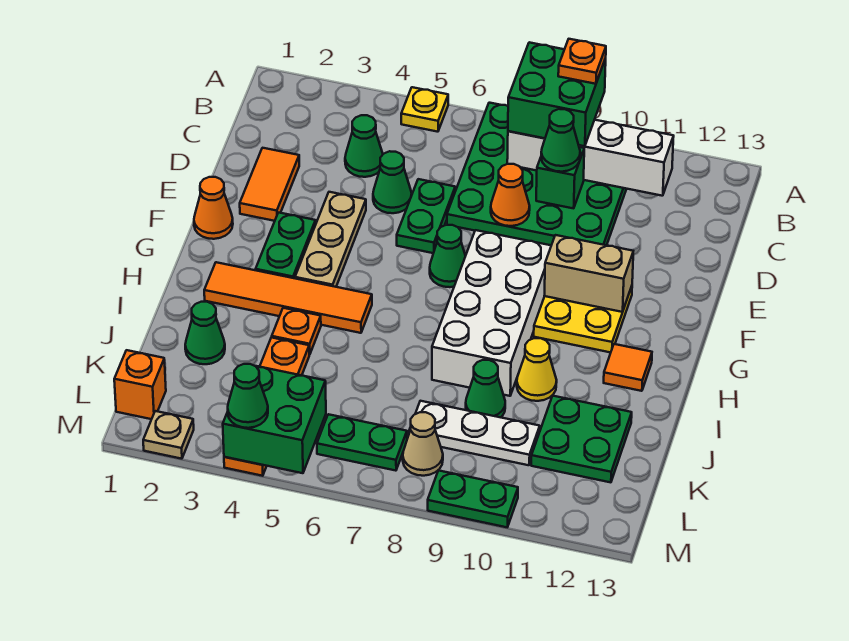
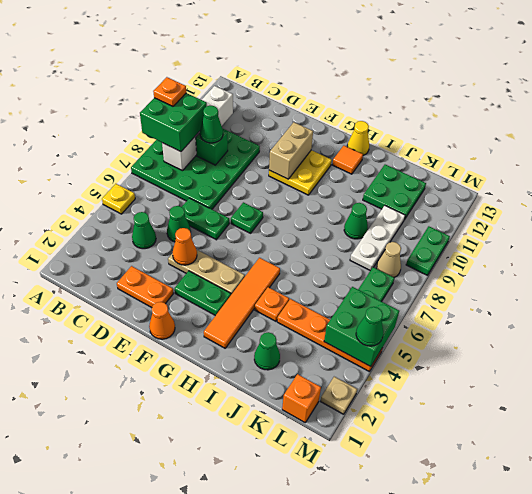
orange 1x2 tile [240,148,299,221] -> orange 1x2 plate [117,266,173,308]
orange 1x1 cone [491,164,530,226] -> orange 1x1 cone moved to [173,228,197,265]
green 1x1 cone [430,225,465,287] -> green 1x1 plate [231,202,263,233]
white 2x4 brick [432,230,551,396] -> none
yellow 1x1 cone [517,338,557,401] -> yellow 1x1 cone moved to [347,121,369,155]

